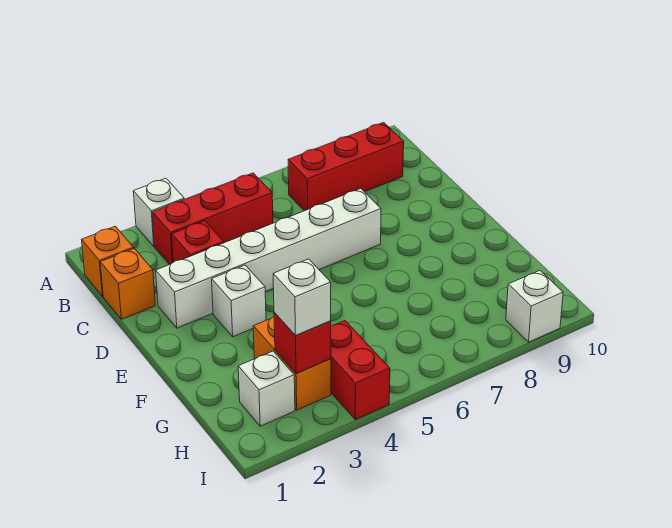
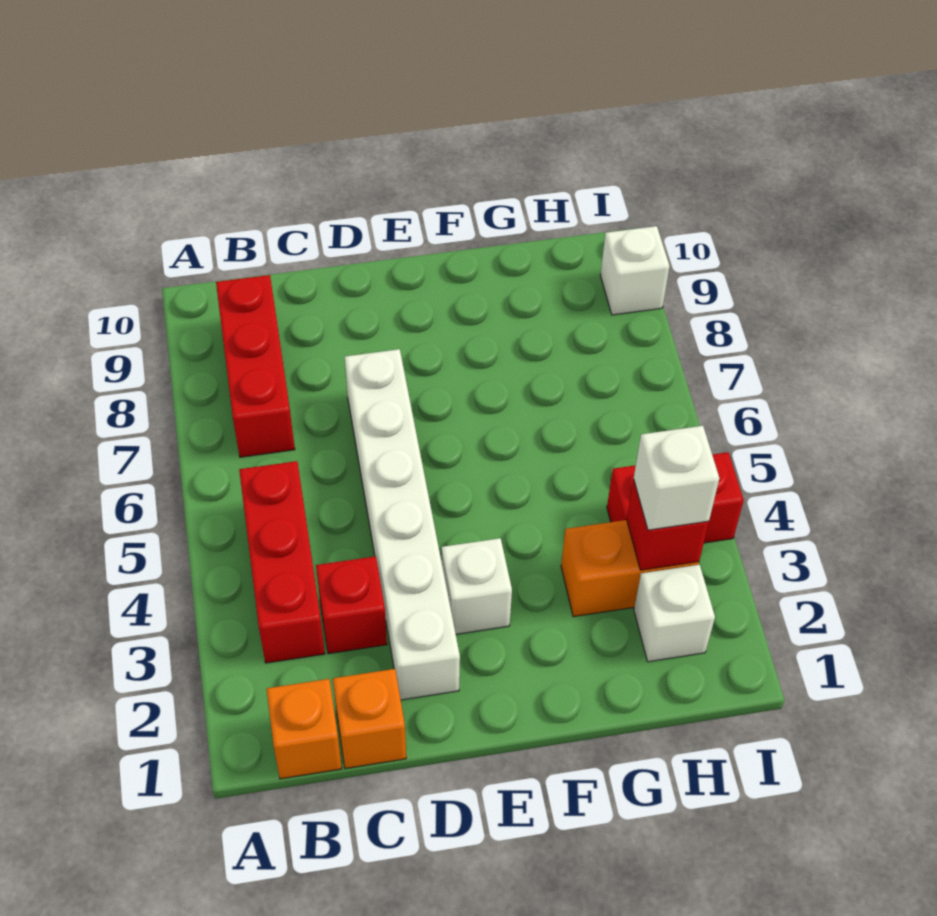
white 1x1 brick [133,178,184,246] -> none

